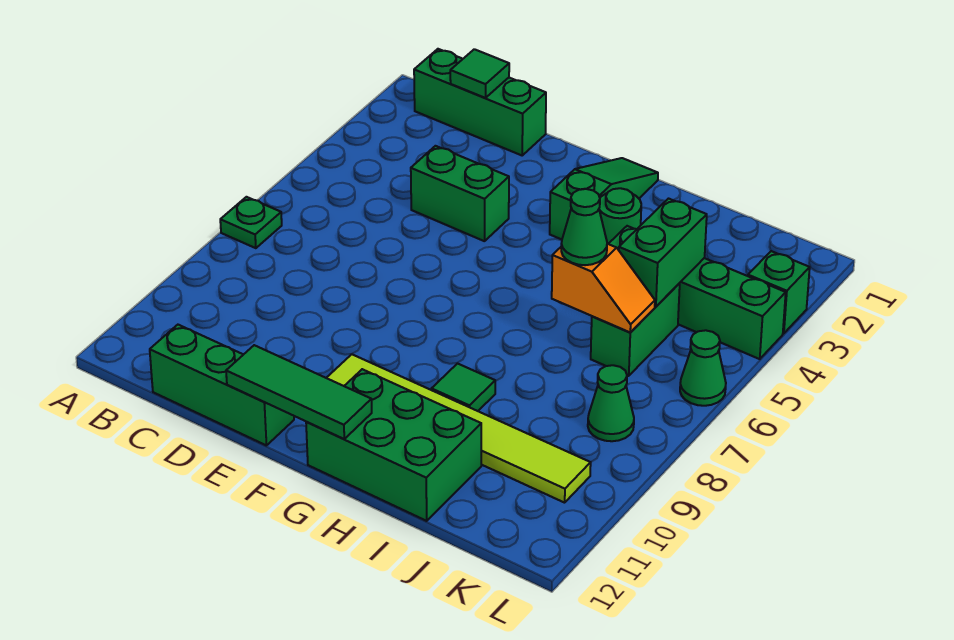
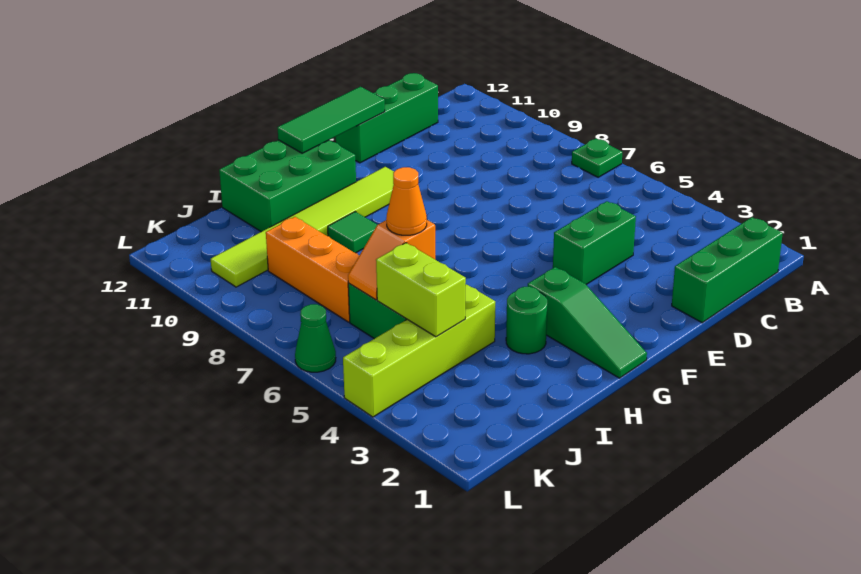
green 1x1 tile [450,49,509,98] -> none
green 1x4 brick [609,226,786,359] -> lime 1x4 brick [343,284,495,417]
green 1x1 cone [561,189,607,265] -> orange 1x1 cone [386,167,427,235]
green 1x2 brick [619,199,707,307] -> lime 1x2 brick [376,243,466,337]
none -> orange 1x3 brick [266,217,359,322]
green 1x1 cone [588,365,634,441] -> none
green 1x1 brick [748,251,810,334] -> none

